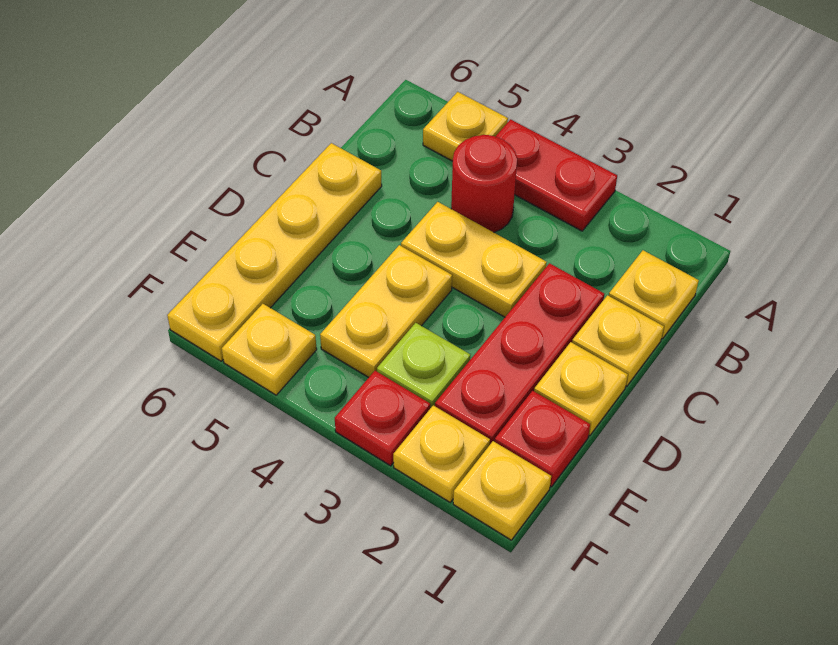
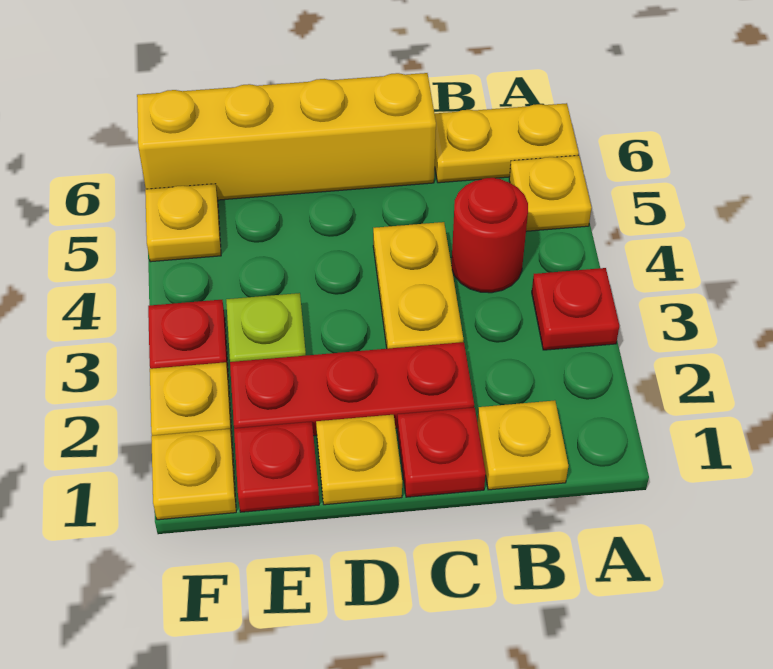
red 1x2 plate [495,119,617,231] -> red 1x1 plate [532,268,619,350]
yellow 1x1 plate [572,295,664,386] -> red 1x1 plate [397,407,486,497]
yellow 1x4 plate [167,143,382,361] -> yellow 1x4 brick [137,73,436,200]
yellow 1x2 plate [320,245,452,378] -> yellow 1x2 plate moved to [434,103,579,183]

